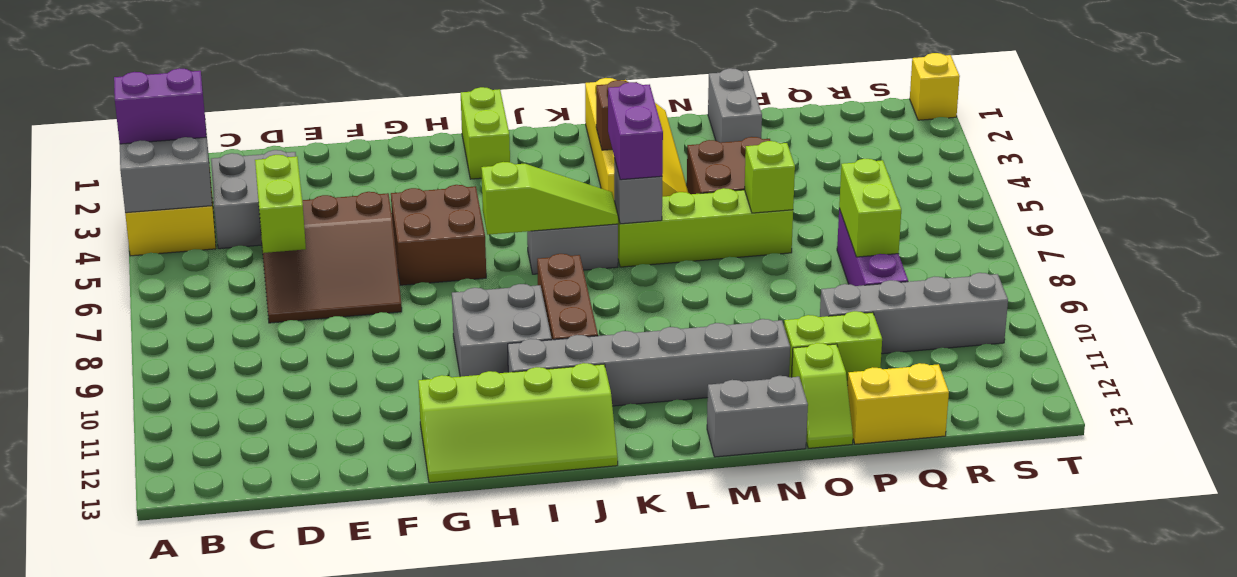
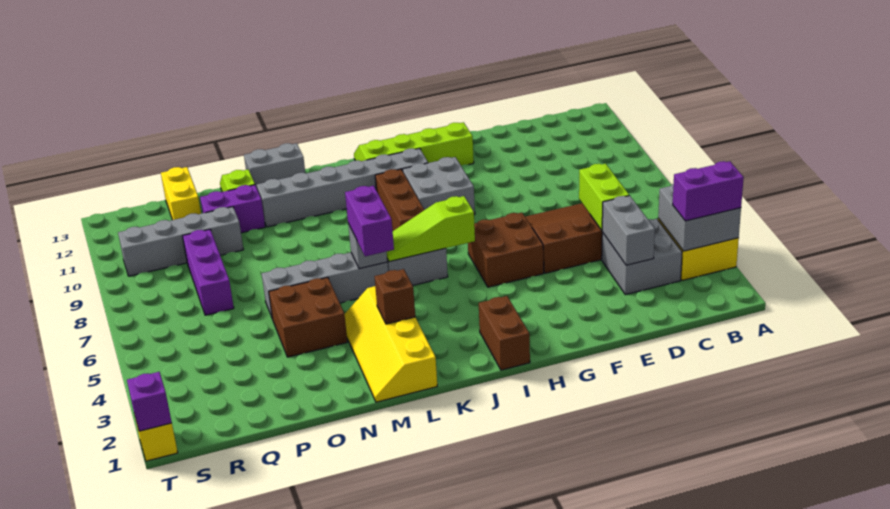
lime 1x2 brick [461,87,510,179] -> brown 1x2 brick [479,296,530,370]
lime 1x4 brick [618,188,793,267] -> grey 1x4 brick [262,253,388,317]
grey 1x2 brick [708,68,762,143] -> grey 1x2 brick moved to [602,196,655,265]
lime 1x1 brick [745,141,795,213] -> none
lime 1x2 brick [784,311,882,385] -> purple 1x2 brick [200,185,265,233]
yellow 1x2 brick [847,363,949,444] -> yellow 1x2 brick turned to [161,167,201,220]
lime 1x2 brick [839,159,901,257] -> none
none -> purple 1x1 brick [127,372,172,431]

